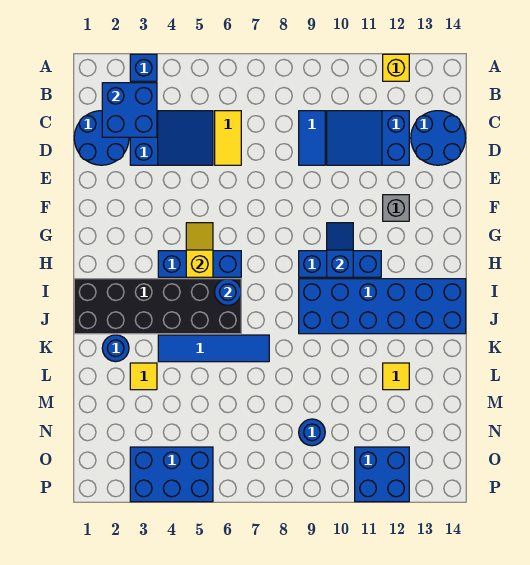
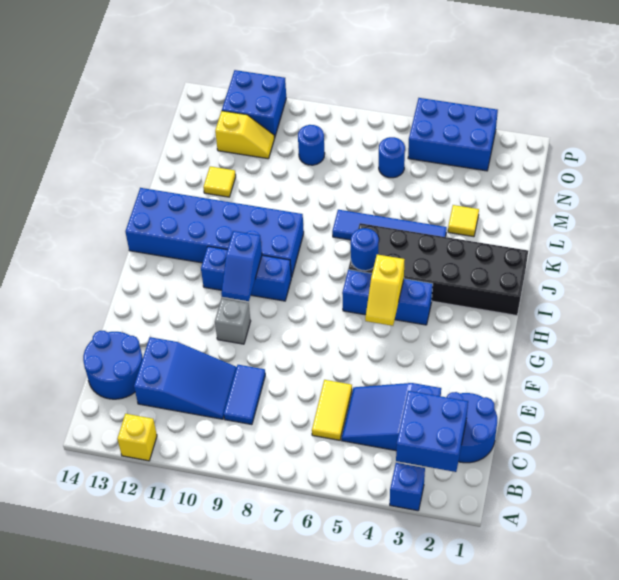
grey 1x1 brick [383,195,409,221] -> grey 1x1 brick moved to [215,298,251,344]
blue 1x1 round brick [102,335,129,362] -> blue 1x1 round brick moved to [379,137,405,178]
none -> yellow 1x2 slope [215,111,275,159]

